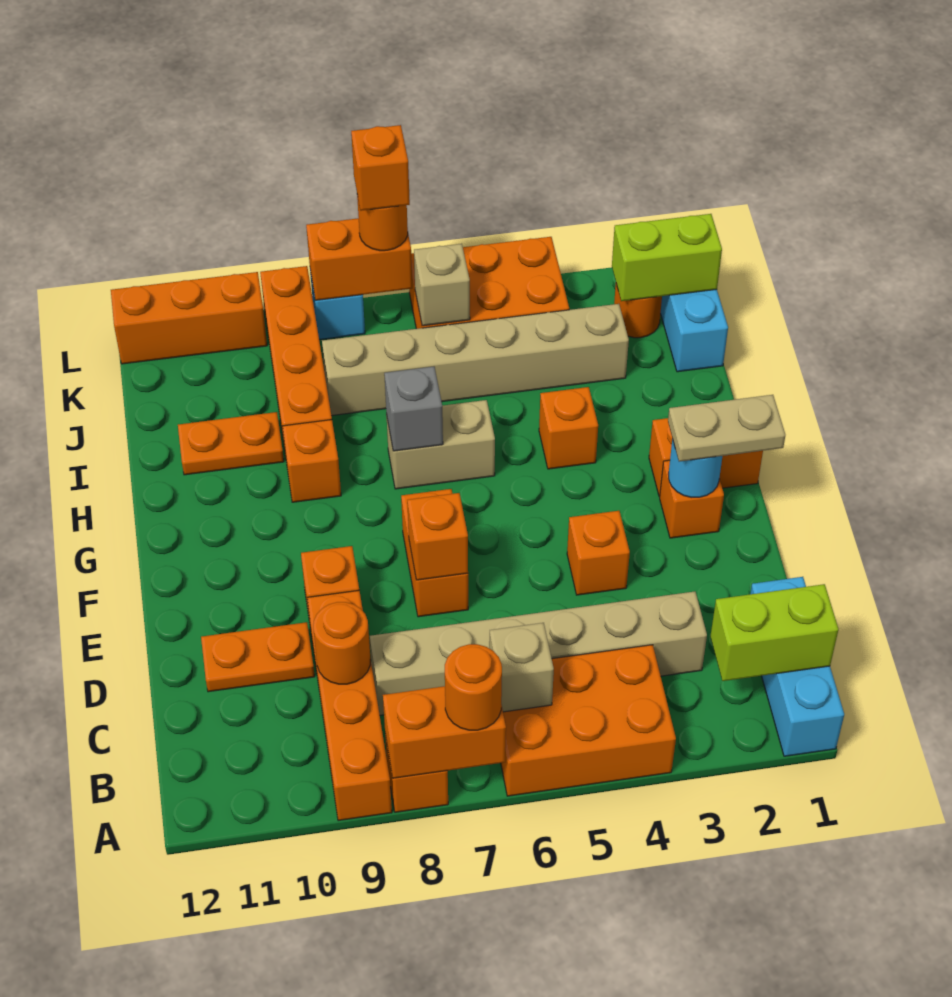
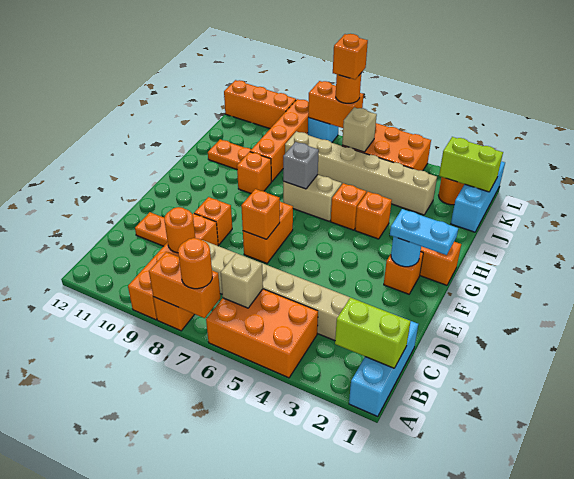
orange 1x1 brick [567,511,630,595] -> orange 1x1 brick moved to [331,183,366,230]
tan 1x2 plate [668,395,785,462] -> cyan 1x2 plate [390,209,458,255]

